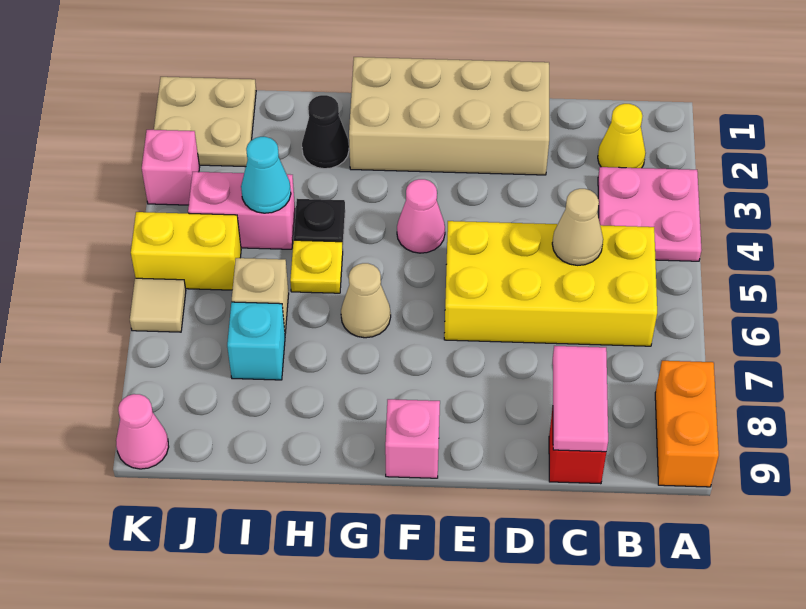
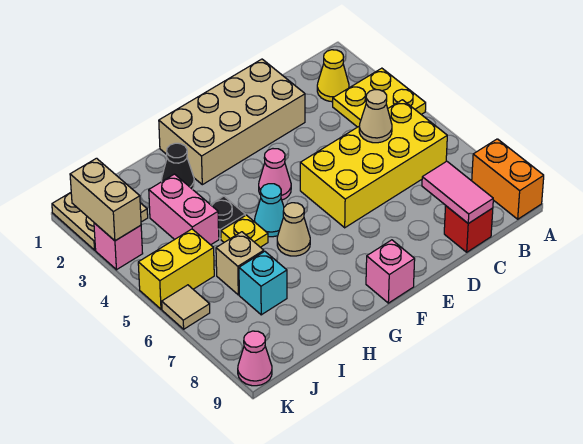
pink 2x2 plate [598,167,701,261] -> yellow 2x2 plate [333,68,426,127]
pink 1x2 brick [188,172,295,249] -> pink 1x2 brick turned to [149,174,219,245]
cyan 1x1 cone [241,137,291,213] -> cyan 1x1 cone moved to [255,184,284,237]
none -> tan 1x2 brick [70,158,141,241]

